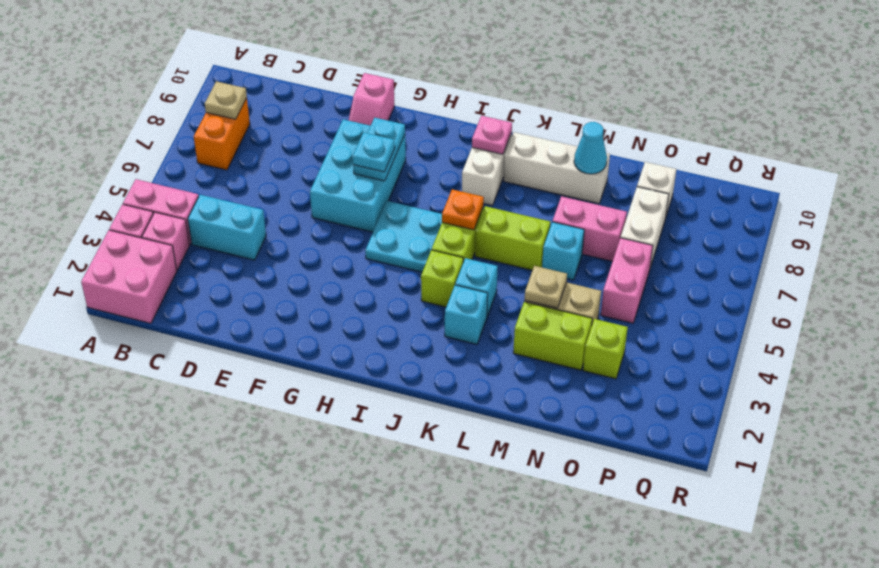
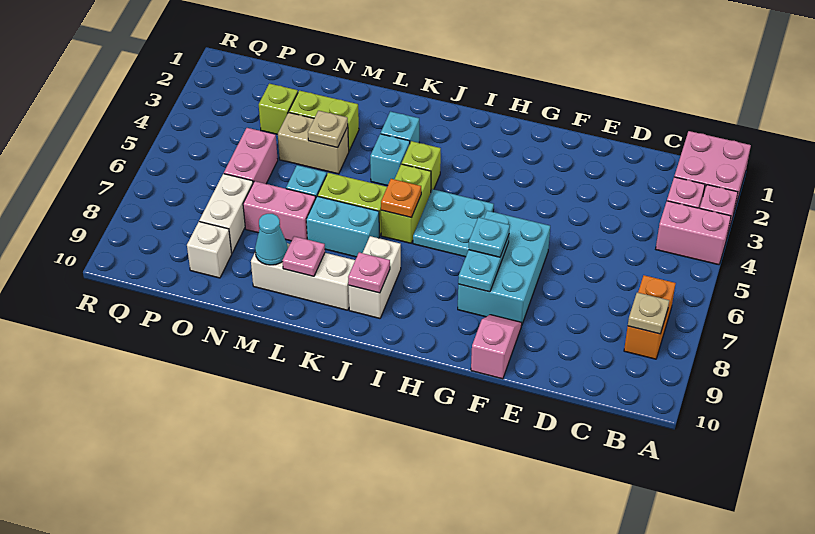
cyan 1x2 brick [188,195,266,260] -> cyan 1x2 brick moved to [306,196,379,257]
none -> pink 1x1 plate [282,236,325,276]

